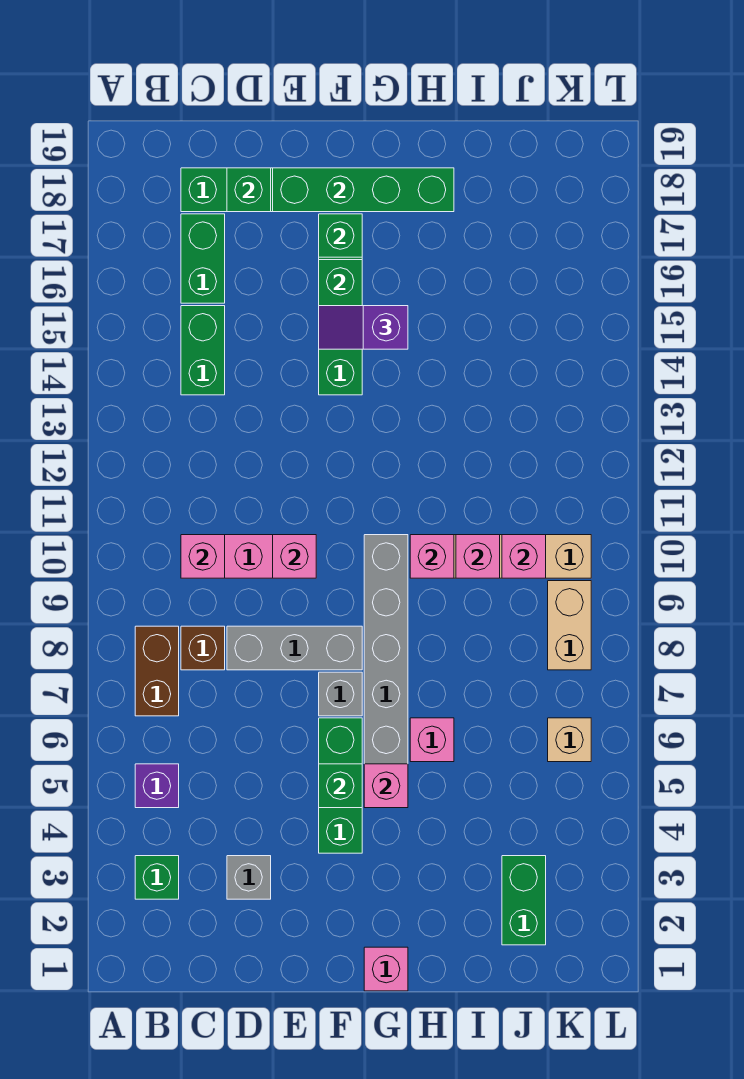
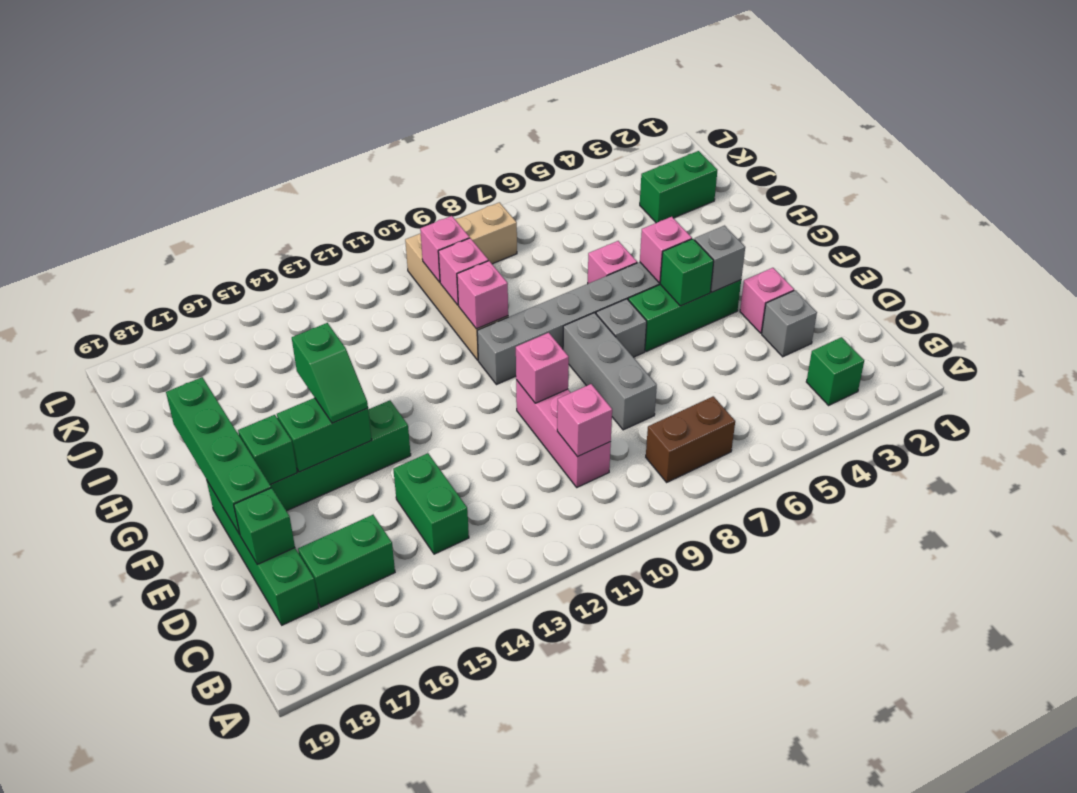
purple 1x1 brick [135,764,179,808] -> none
brown 1x1 brick [181,626,225,670] -> none
green 1x2 brick [181,306,225,395] -> green 1x2 brick turned to [393,453,469,554]
none -> grey 1x1 brick [694,226,745,292]
purple 1x2 slope [319,306,408,349] -> green 1x2 slope [292,323,368,423]
pink 1x1 brick [364,947,408,991] -> pink 1x1 brick moved to [740,268,794,333]
tan 1x1 brick [548,718,591,762] -> none

